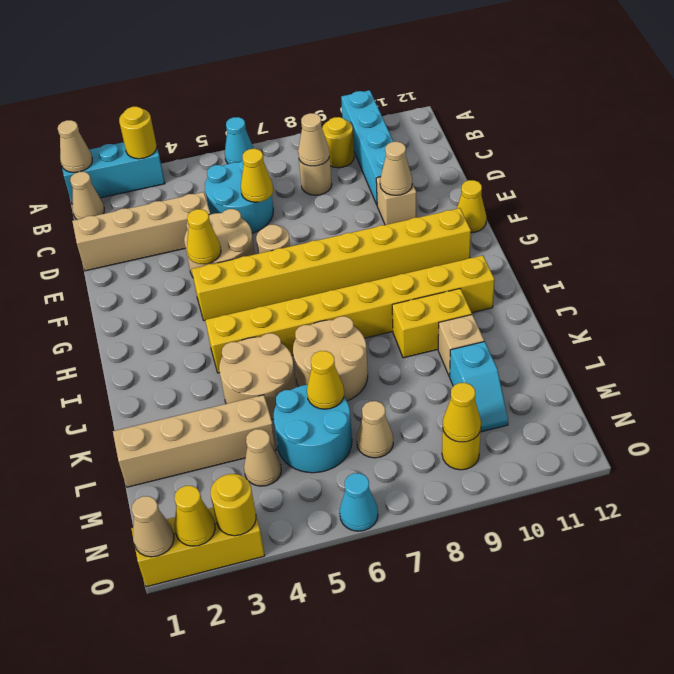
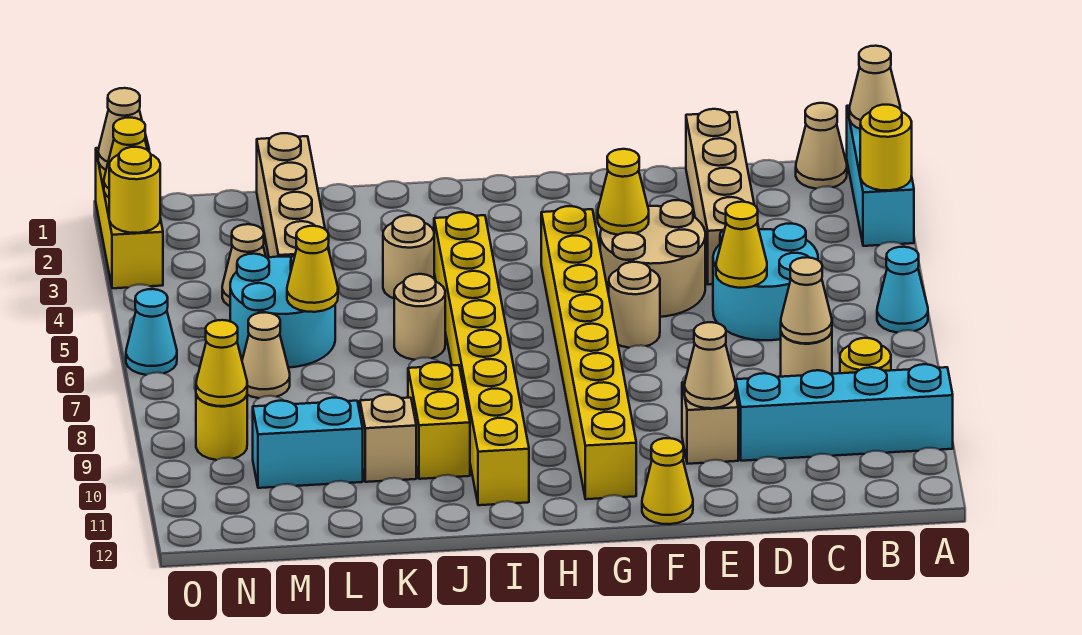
tan 2x2 round brick [219,333,296,420] -> tan 1x1 round brick [383,215,434,298]
tan 2x2 round brick [293,316,368,401] -> tan 1x1 round brick [394,274,445,360]
cyan 1x2 slope [450,342,508,432] -> cyan 1x2 brick [253,398,363,488]

